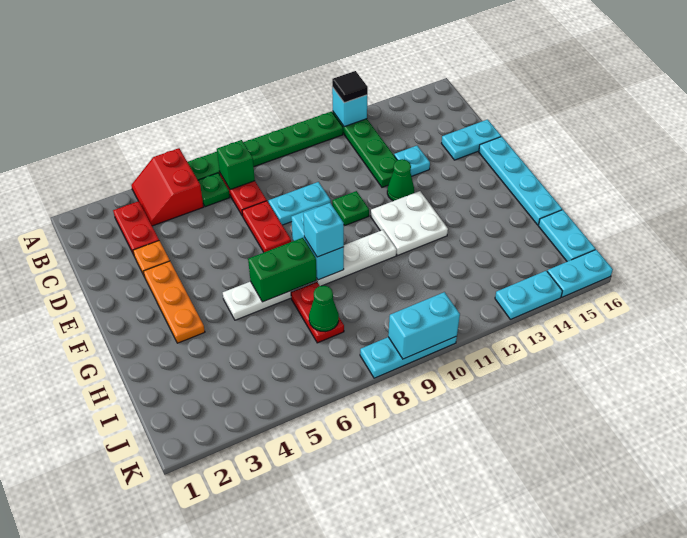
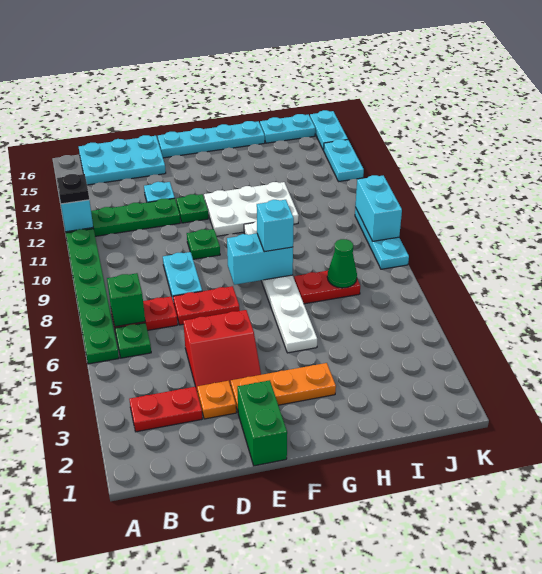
red 2x2 slope [131,148,204,226] -> red 2x2 slope moved to [183,310,261,394]
black 1x1 tile [332,71,368,103] -> black 1x1 plate [57,174,89,204]
cyan 1x2 plate [441,120,501,160] -> cyan 2x3 plate [79,135,166,185]
green 1x1 cone [387,159,414,201] -> green 1x1 plate [176,194,208,223]
white 2x2 plate [371,191,448,256] -> white 2x3 plate [204,182,299,236]
green 1x2 brick [248,238,316,302] -> green 1x2 brick moved to [237,380,287,466]

